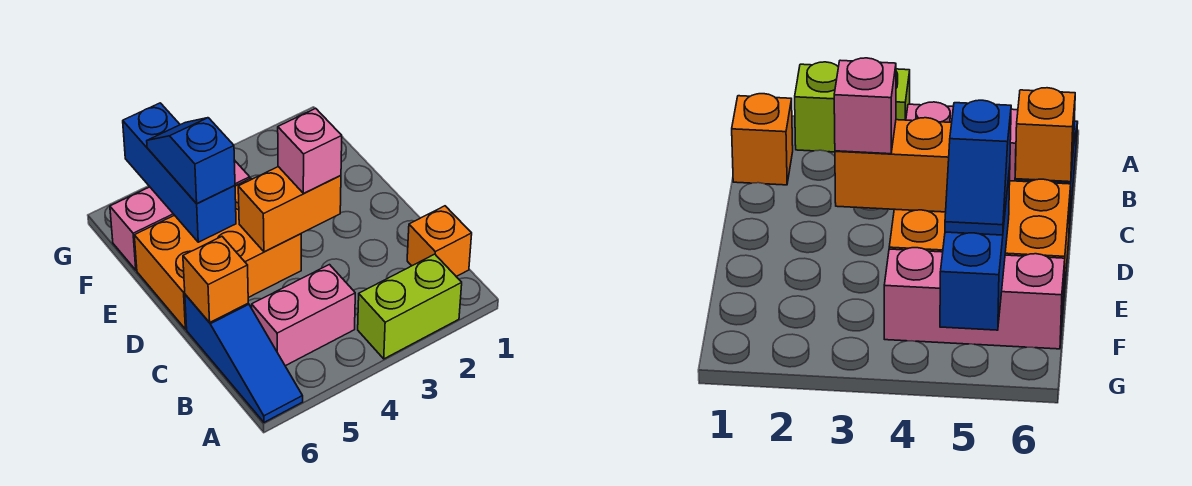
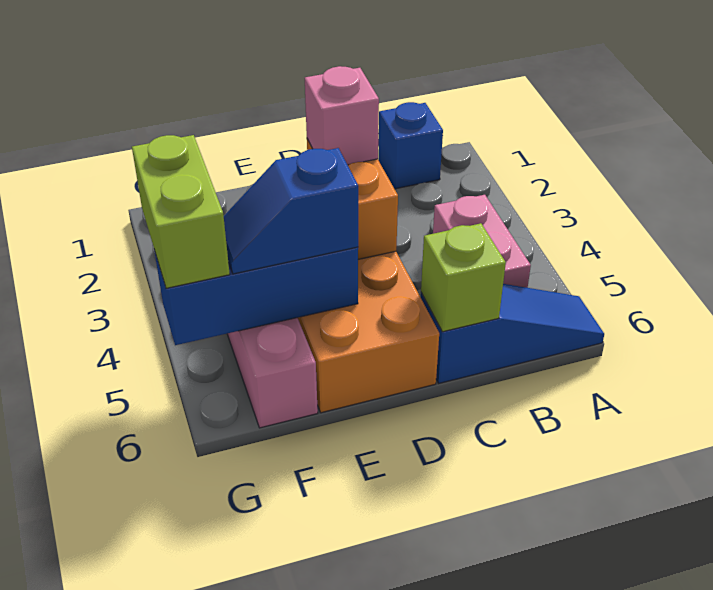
lime 1x2 brick [358,254,462,359] -> lime 1x2 brick moved to [132,135,230,288]
orange 1x1 brick [407,206,472,277] -> blue 1x1 brick [378,102,443,189]
orange 1x1 brick [183,237,248,323] -> lime 1x1 brick [421,223,506,332]

